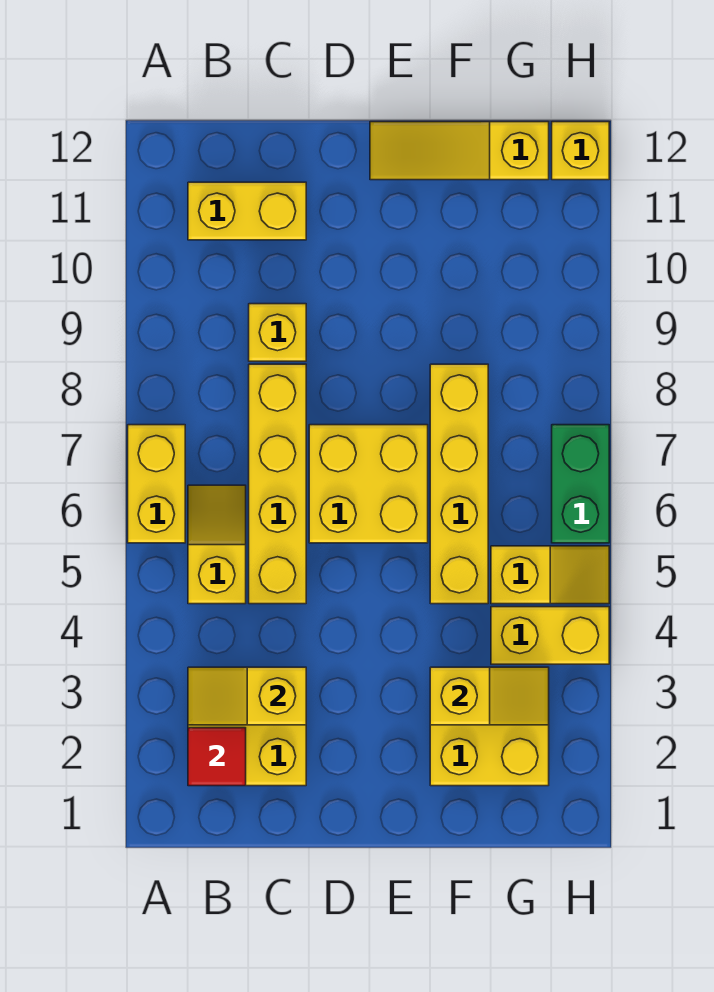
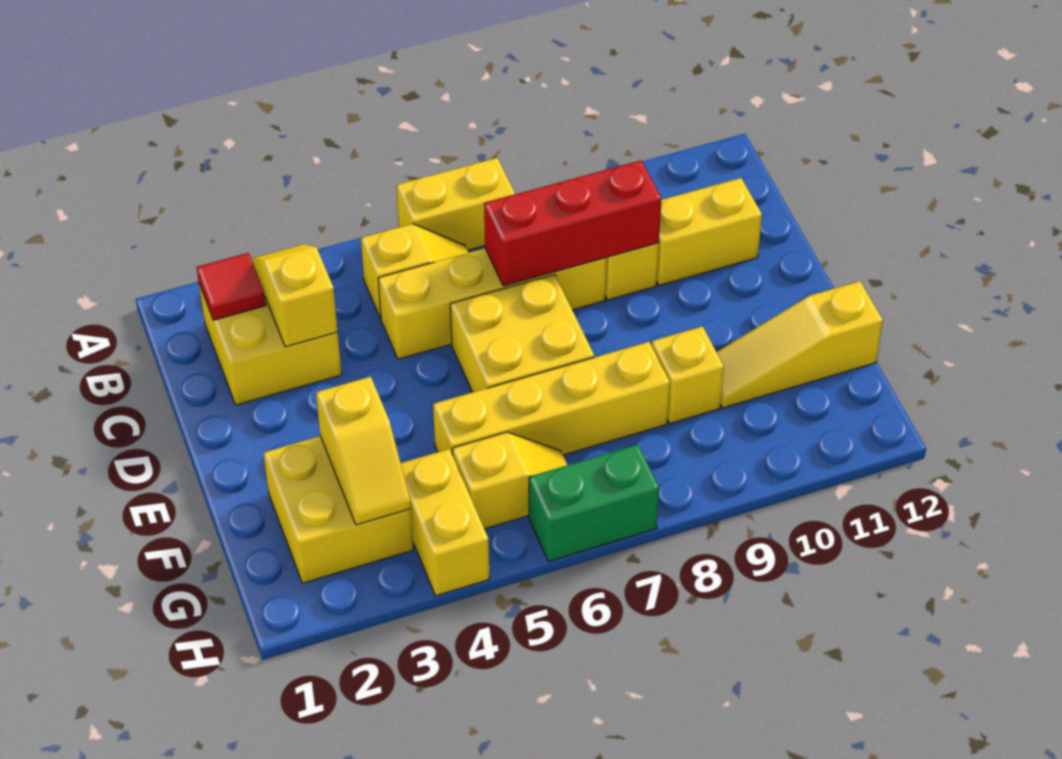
yellow 1x2 brick [188,182,306,240] -> yellow 1x2 brick turned to [657,178,762,285]
none -> red 1x3 brick [484,161,661,286]
yellow 1x3 slope [370,122,549,180] -> yellow 1x3 slope turned to [717,281,883,408]
yellow 1x2 slope [491,546,609,604] -> yellow 1x2 slope turned to [452,432,567,529]
yellow 1x1 brick [552,122,609,180] -> yellow 1x1 brick moved to [652,326,724,423]

